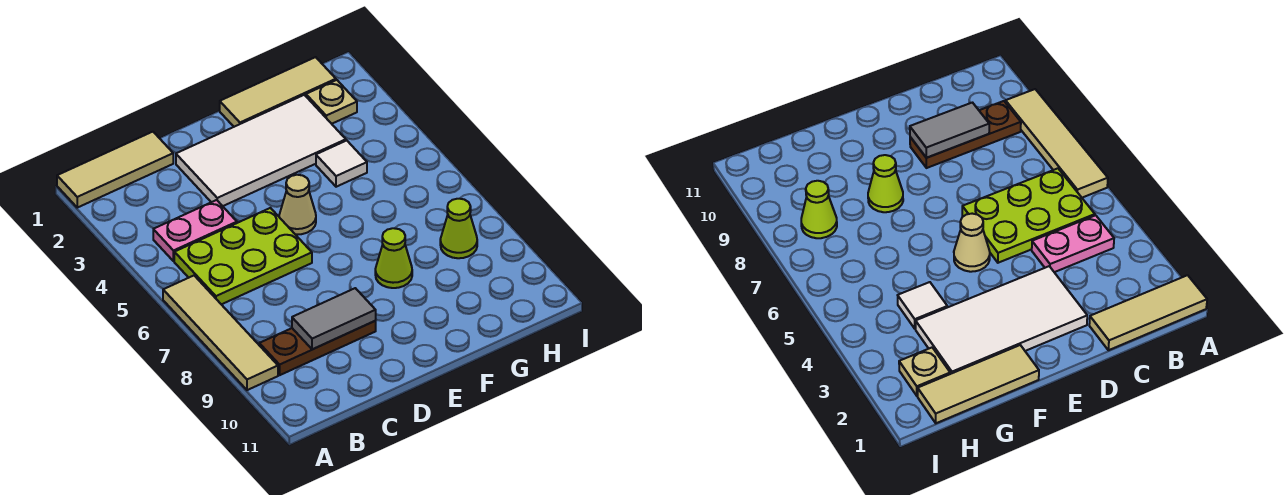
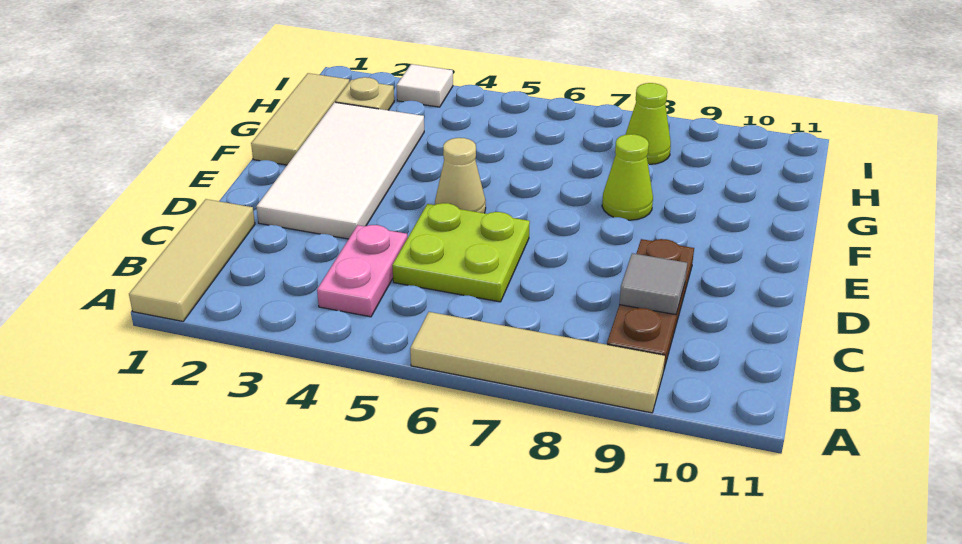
lime 2x3 plate [174,208,312,304] -> lime 2x2 plate [392,203,530,302]
grey 1x2 tile [292,288,376,349] -> grey 1x1 tile [619,253,687,315]
white 1x1 tile [316,140,367,187] -> white 1x1 tile moved to [397,64,453,107]

